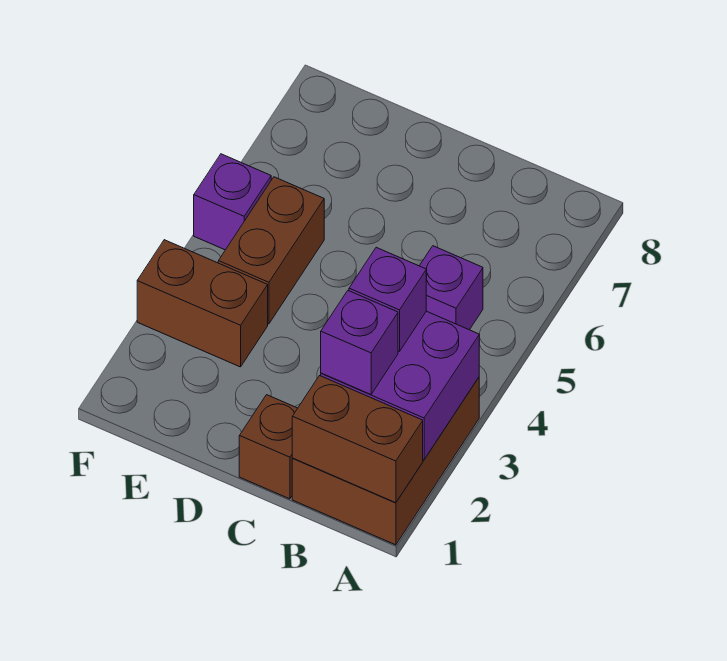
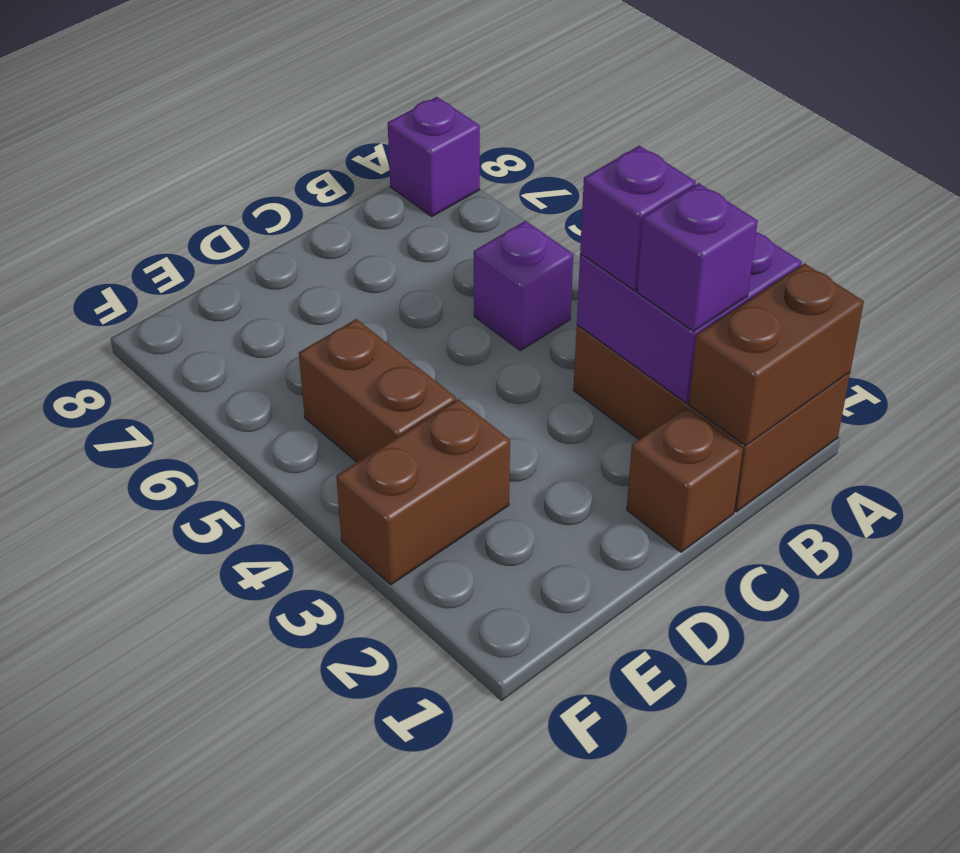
purple 1x1 brick [194,154,271,250] -> purple 1x1 brick moved to [388,97,480,216]

